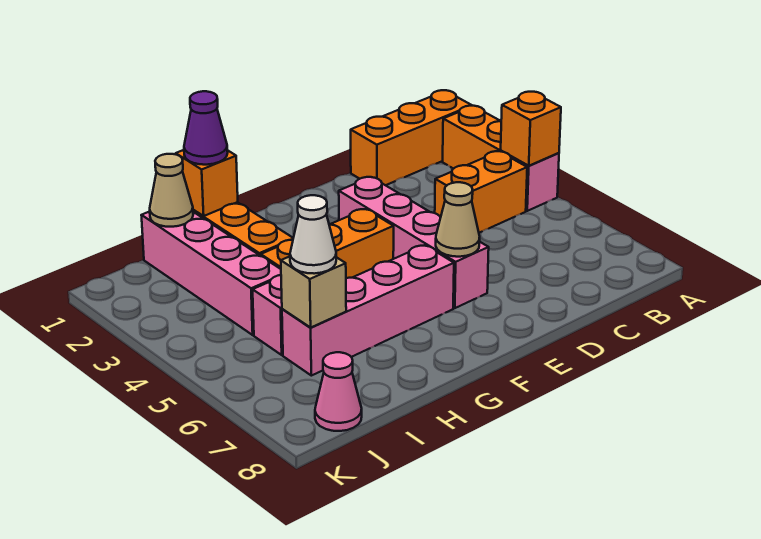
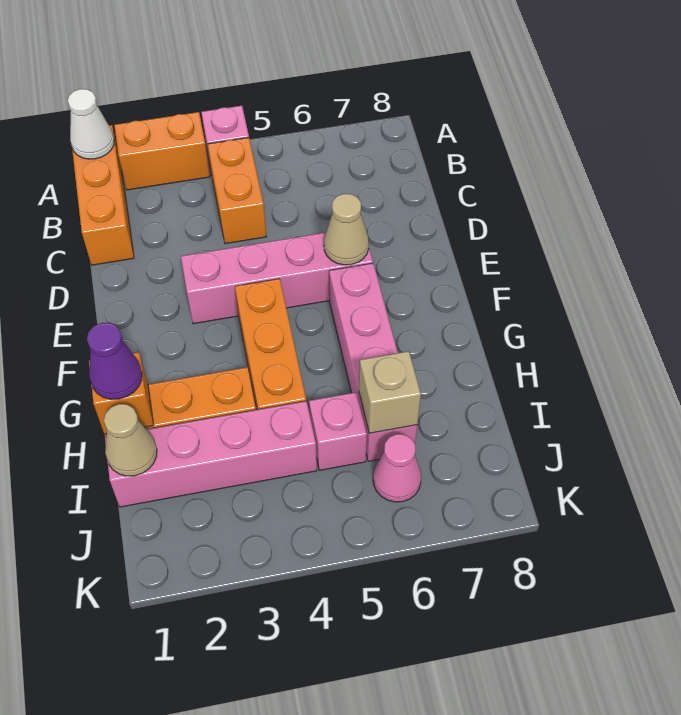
orange 1x1 brick [501,92,561,166] -> none
white 1x1 cone [290,195,336,274] -> white 1x1 cone moved to [68,89,114,159]
pink 1x1 cone [315,352,362,431] -> pink 1x1 cone moved to [373,434,421,502]

